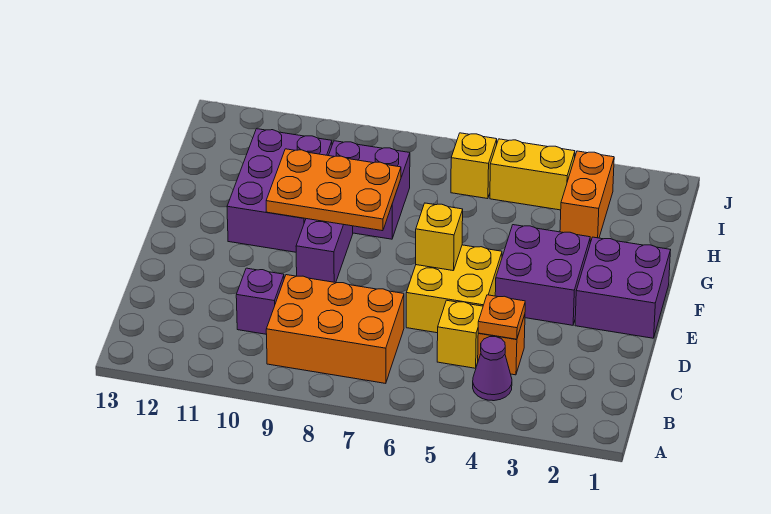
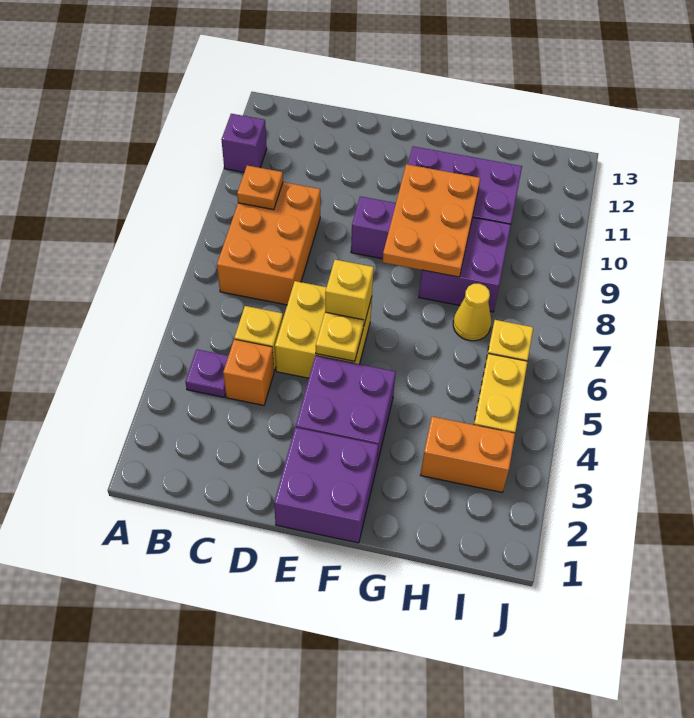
purple 1x1 cone [473,337,512,401] -> purple 1x1 plate [185,349,228,397]
orange 1x1 plate [478,295,525,339] -> orange 1x1 plate moved to [237,165,283,210]
purple 1x1 brick [236,268,284,334] -> purple 1x1 brick moved to [221,114,267,172]
none -> yellow 1x1 plate [316,312,364,361]
none -> yellow 1x1 cone [453,284,491,341]

